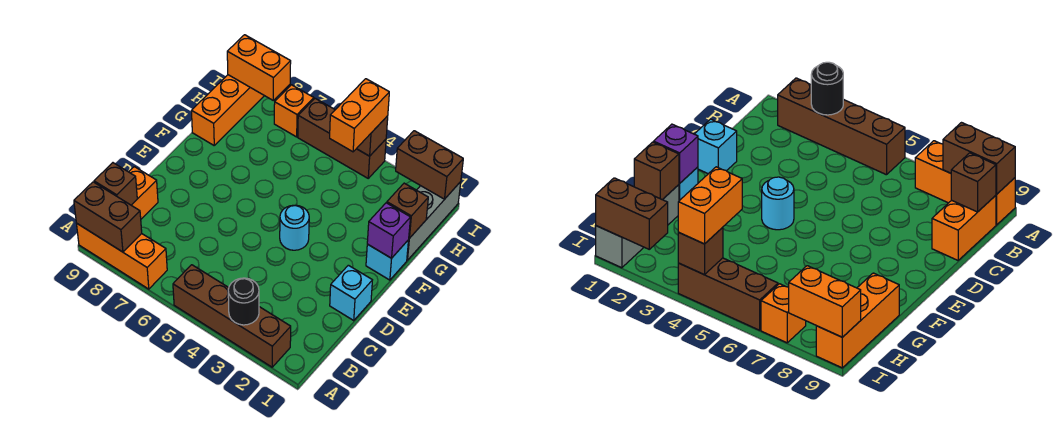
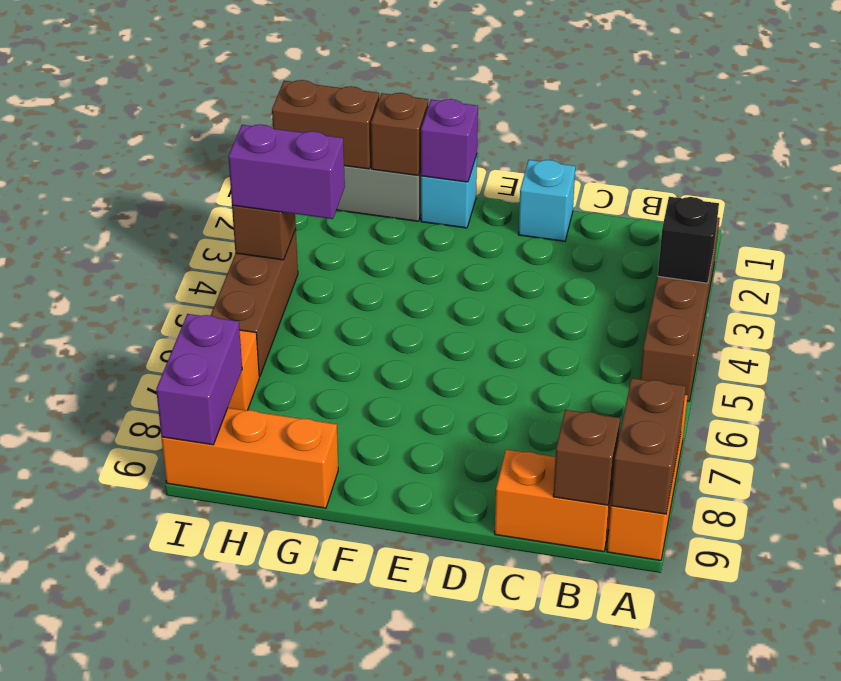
black 1x1 round brick [228,278,259,325] -> black 1x1 brick [658,197,719,283]
cyan 1x1 round brick [280,205,309,250] -> none
orange 1x2 brick [330,79,389,152] -> purple 1x2 brick [228,124,345,219]
brown 1x2 brick [396,131,463,199] -> brown 1x2 brick turned to [272,80,379,169]
orange 1x2 brick [227,35,291,100] -> purple 1x2 brick [156,314,242,445]

